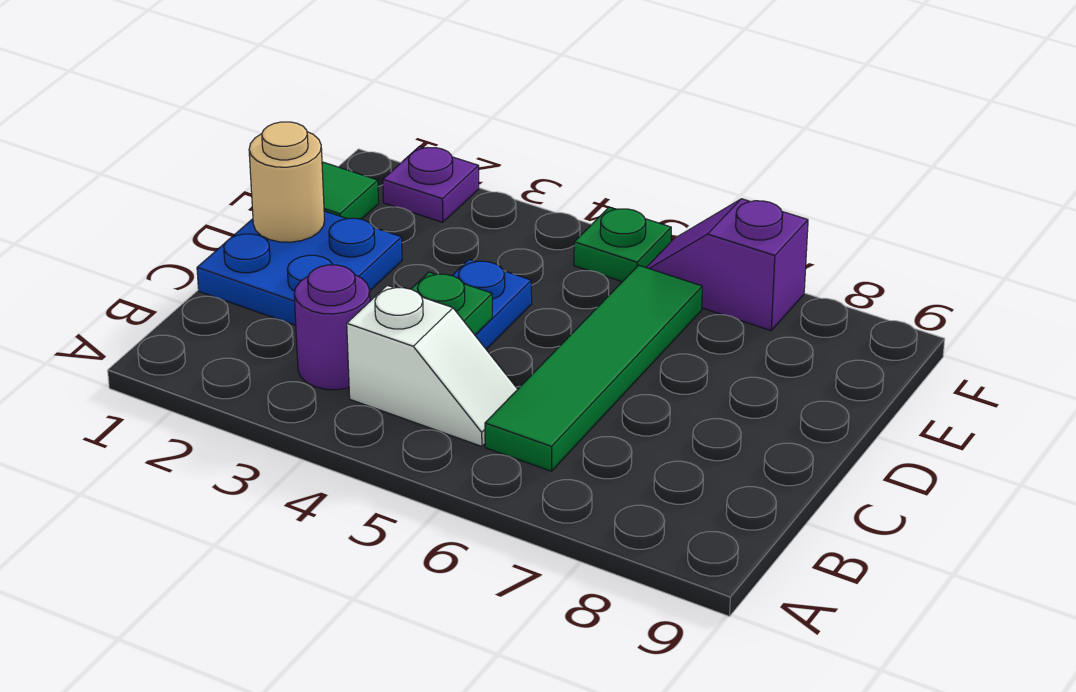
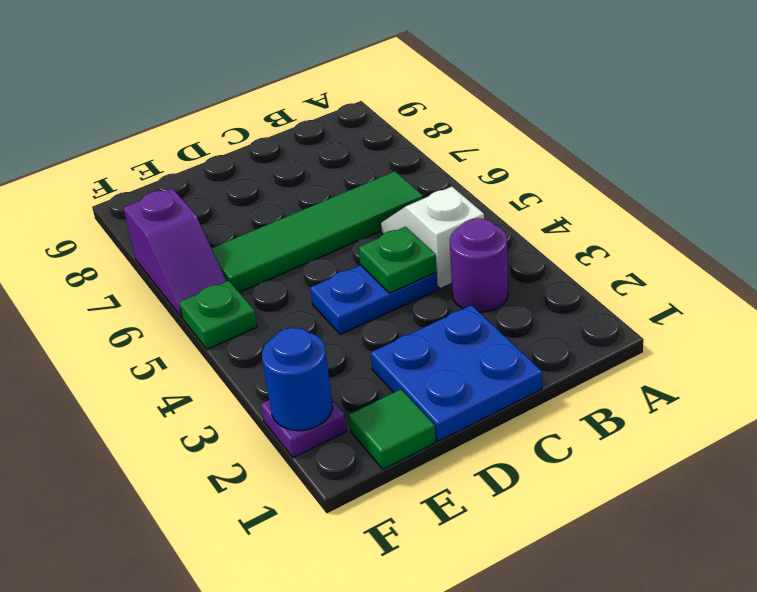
tan 1x1 round brick [249,122,325,242] -> none
none -> blue 1x1 round brick [262,328,333,431]

